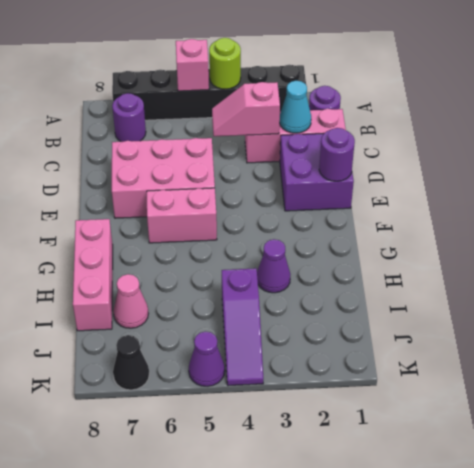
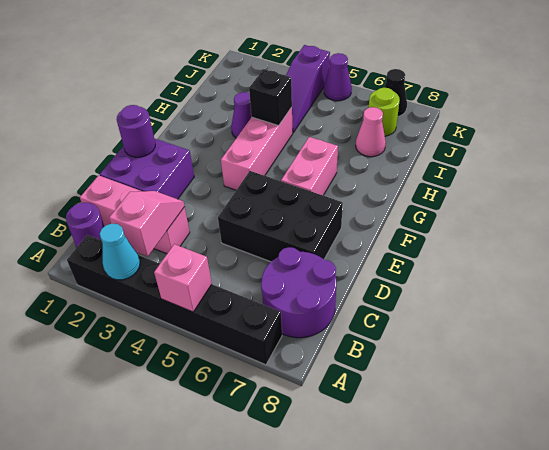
lime 1x1 round brick [209,38,241,89] -> lime 1x1 round brick moved to [369,88,400,136]
purple 1x1 round brick [112,93,146,142] -> purple 2x2 round brick [261,247,336,338]
cyan 1x1 cone [279,81,311,133] -> cyan 1x1 cone moved to [100,223,140,280]
pink 1x2 slope [212,82,280,136] -> pink 1x2 slope turned to [109,191,185,257]
pink 2x3 brick [112,138,215,218] -> black 2x3 brick [218,171,343,262]
pink 1x2 brick [147,188,217,243] -> pink 1x2 brick turned to [281,137,338,195]
pink 1x3 brick [73,219,113,331] -> pink 1x3 brick moved to [221,107,293,190]
none -> black 1x1 brick [249,69,292,126]
purple 1x3 slope [222,268,263,386] -> purple 1x3 slope turned to [286,45,330,133]

